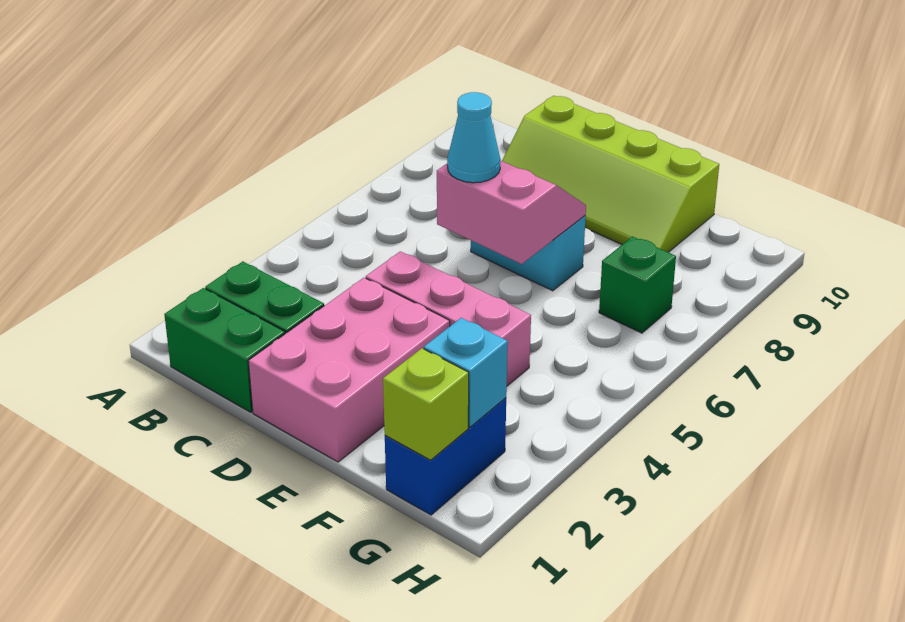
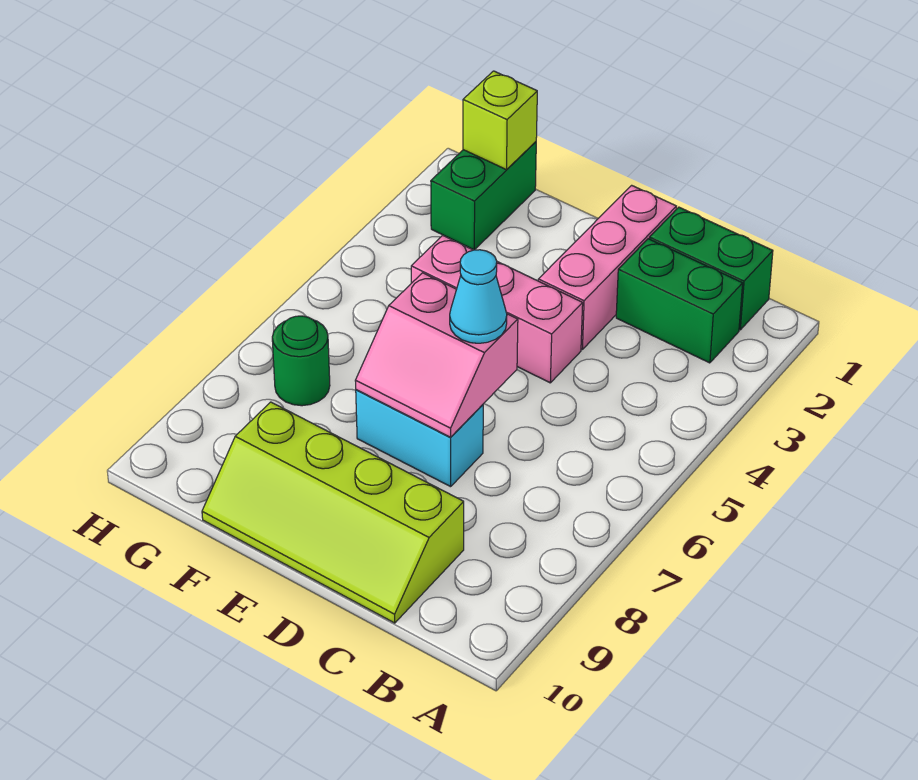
lime 2x4 slope [502,96,719,252] -> lime 2x4 slope turned to [202,402,464,623]
pink 2x3 brick [248,278,450,462] -> pink 1x3 brick [538,185,676,349]
blue 1x2 brick [385,398,506,515] -> green 1x2 brick [431,142,536,250]
cyan 1x1 brick [424,318,508,427] -> none
green 1x1 brick [599,237,676,333] -> green 1x1 round brick [272,316,330,406]

